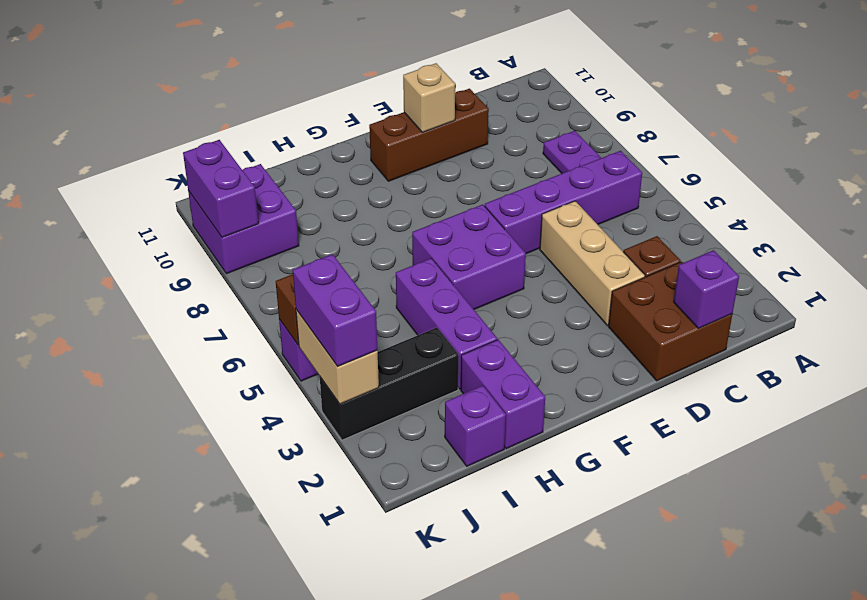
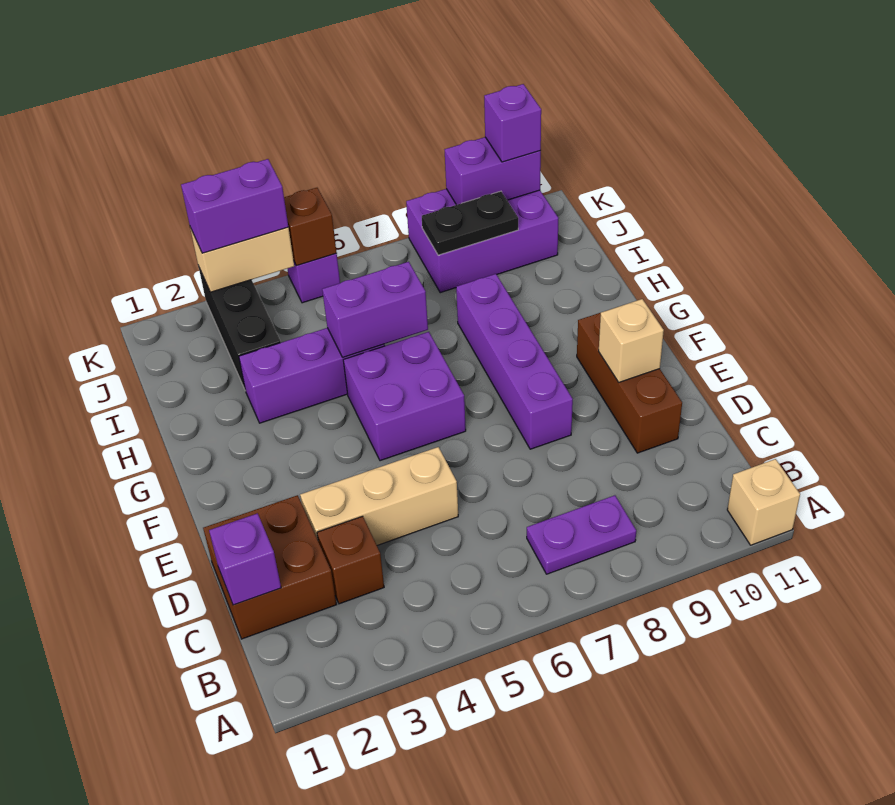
none -> tan 1x1 brick [727,459,800,545]
purple 1x4 brick [485,151,642,254] -> purple 1x4 brick moved to [456,274,573,449]
purple 1x2 brick [461,340,545,449] -> purple 1x2 brick moved to [322,262,428,357]
purple 1x1 brick [445,385,506,466] -> purple 1x1 brick moved to [484,84,541,162]
none -> black 1x2 plate [422,191,518,255]
purple 2x2 brick [188,164,299,274] -> purple 2x3 brick [406,189,558,293]

